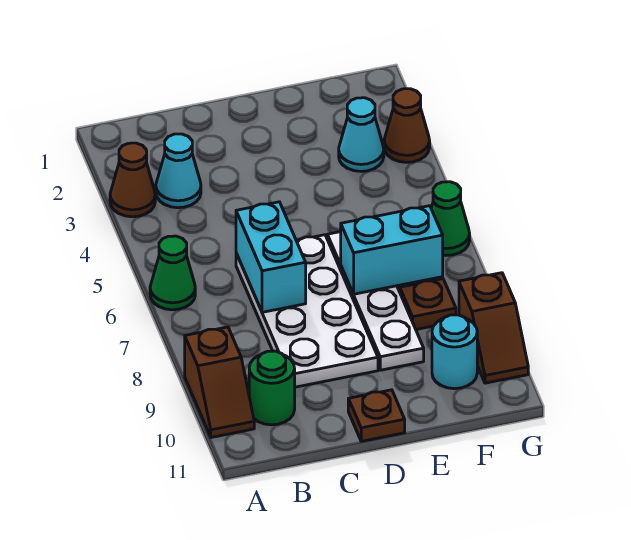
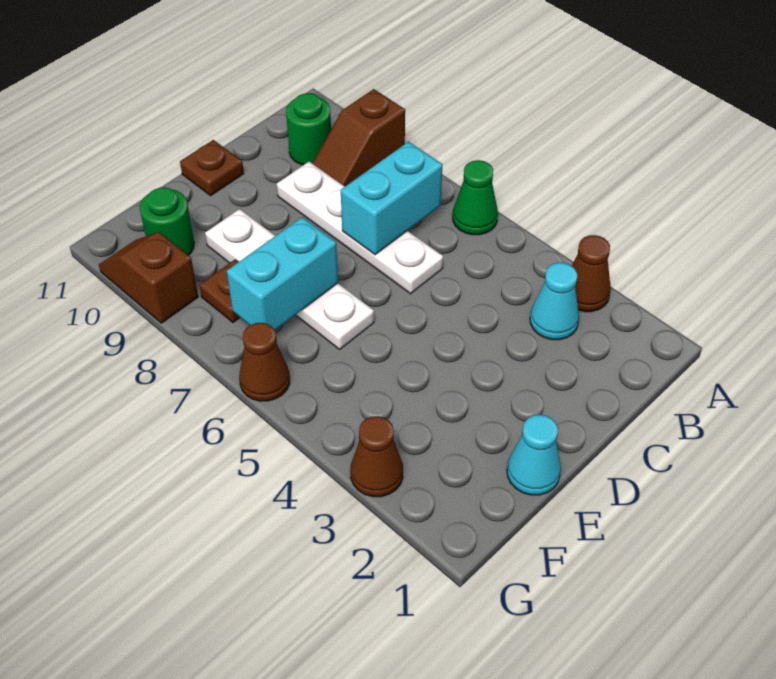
brown 1x2 slope [185,327,254,437] -> brown 1x2 slope turned to [312,89,405,186]
white 2x4 plate [236,235,378,387] -> white 1x4 plate [277,162,443,294]
cyan 1x2 brick [236,202,306,312] -> cyan 1x2 brick turned to [341,142,443,255]
cyan 1x1 cone [339,98,384,171] -> cyan 1x1 cone moved to [507,415,561,495]
cyan 1x1 round brick [432,315,477,389] -> green 1x1 round brick [140,187,194,255]
green 1x1 cone [431,182,470,255] -> brown 1x1 cone [239,323,290,401]

